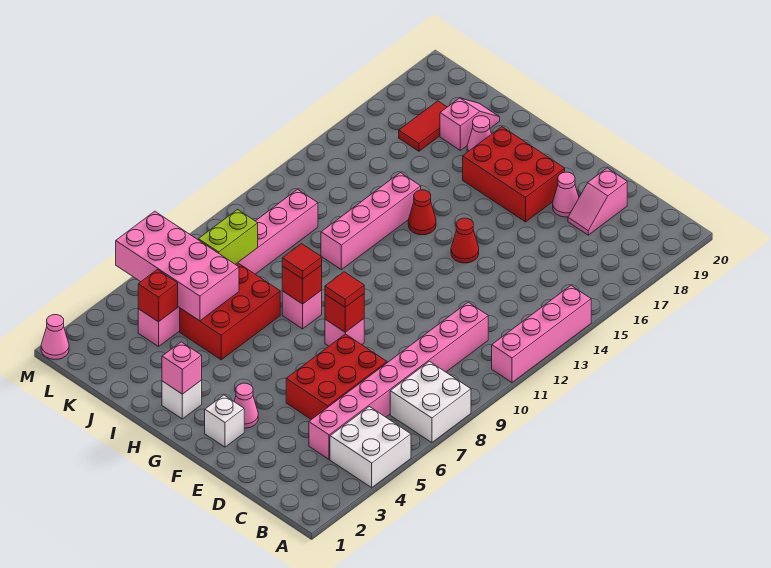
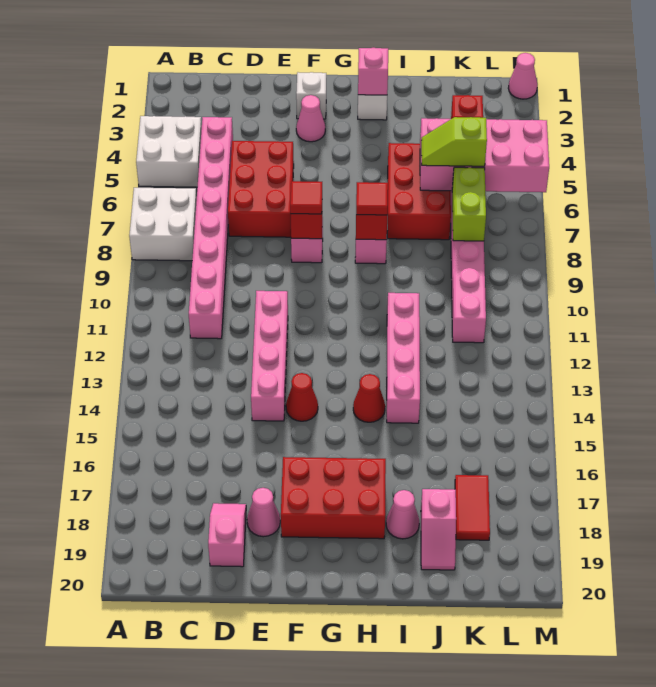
pink 1x4 brick [492,286,591,382] -> pink 1x4 brick moved to [251,291,288,421]
none -> lime 1x2 slope [421,117,487,166]

